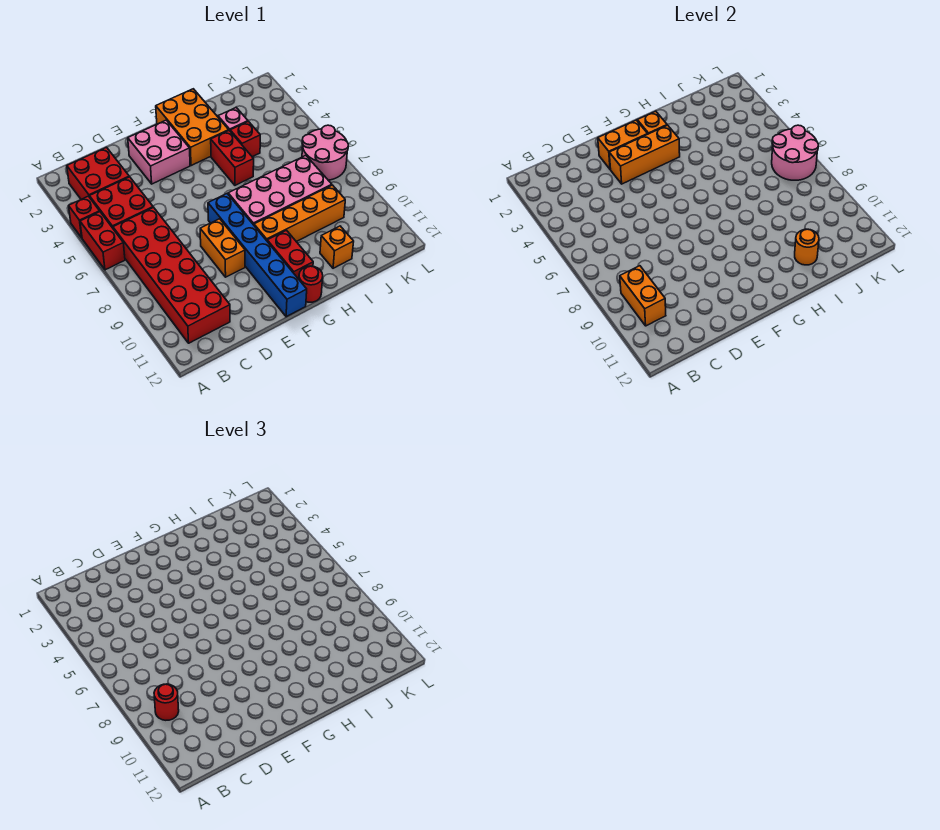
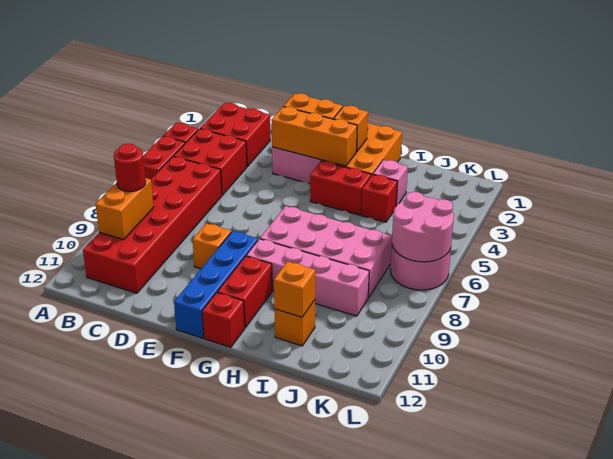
orange 1x2 brick [200,219,245,277] -> orange 1x1 brick [193,223,231,269]
blue 1x6 brick [208,194,307,317] -> blue 1x4 brick [174,231,258,338]
orange 1x4 brick [254,185,345,242] -> pink 1x4 brick [246,239,369,316]
red 1x1 round brick [299,266,323,302] -> red 1x1 brick [202,293,245,347]
red 1x2 brick [211,131,254,185] -> red 1x2 brick turned to [310,161,371,215]
orange 1x1 round brick [795,229,819,265] -> orange 1x1 brick [274,262,315,317]

